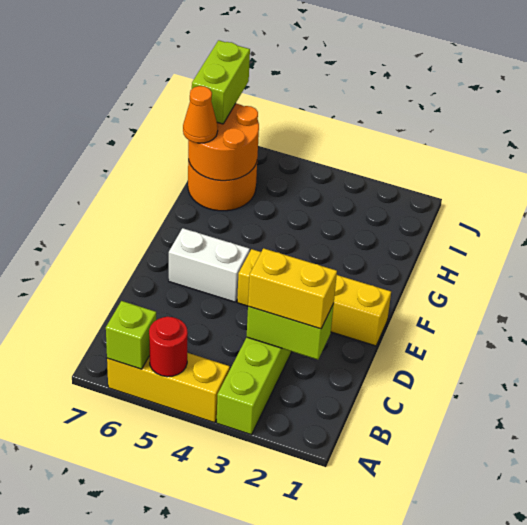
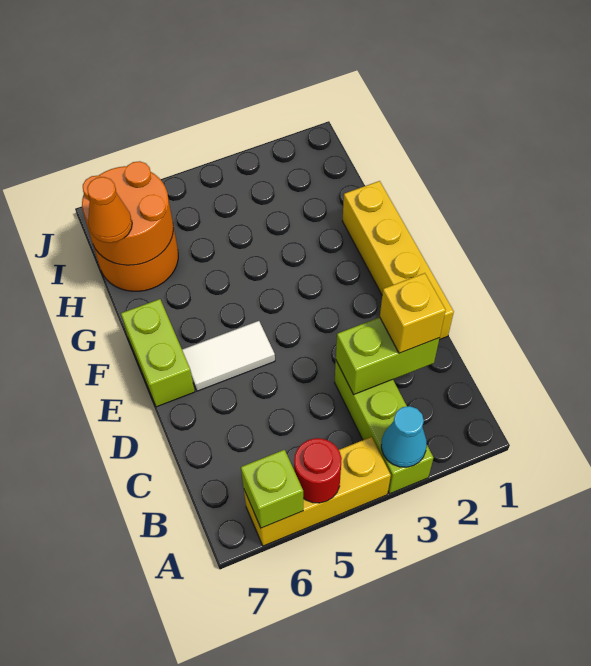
none -> cyan 1x1 cone [381,406,427,467]
yellow 1x2 brick [248,248,337,329] -> yellow 1x1 brick [380,273,446,353]
yellow 1x4 brick [237,249,391,346] -> yellow 1x4 brick turned to [343,181,454,340]
white 1x2 brick [169,228,250,302] -> white 1x2 tile [182,321,275,391]
lime 1x2 brick [192,40,250,124] -> lime 1x2 brick moved to [121,299,195,407]

